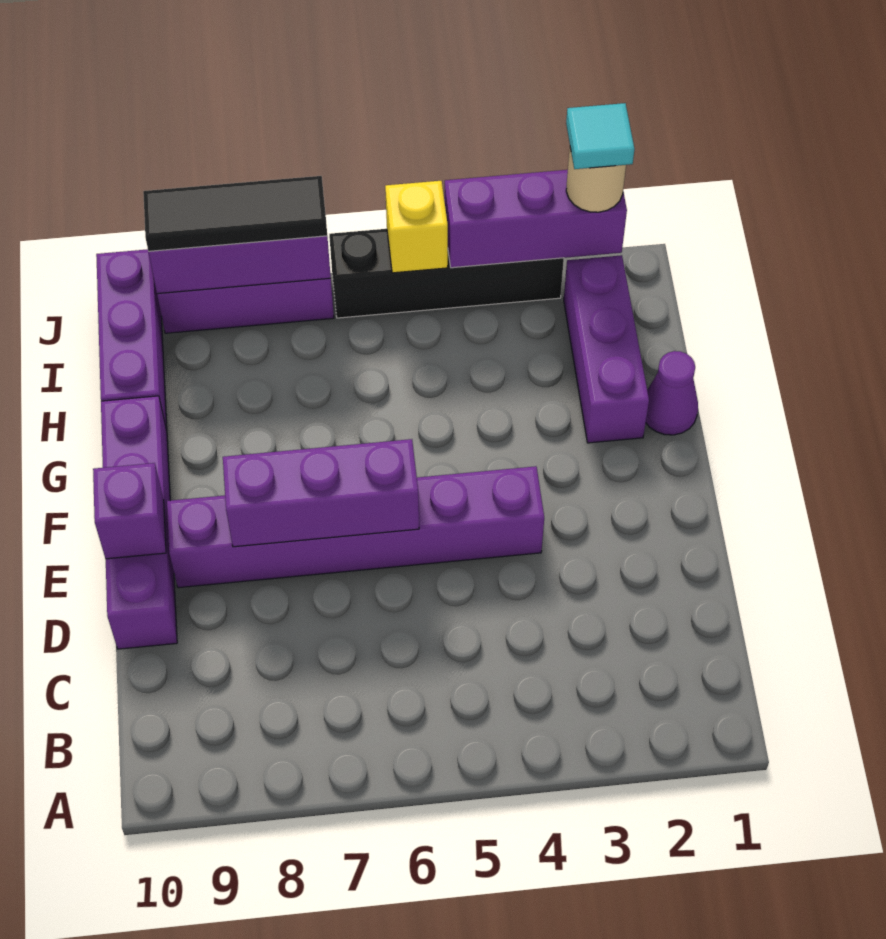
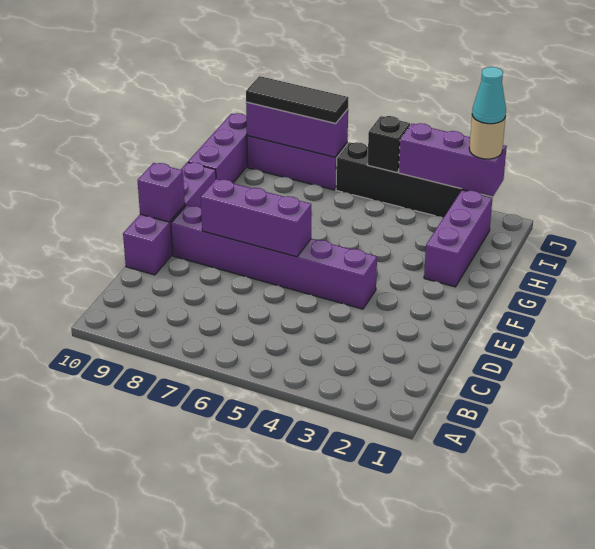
purple 1x1 cone [646,351,698,435] -> none
cyan 1x1 tile [566,103,635,169] -> cyan 1x1 cone [472,67,506,124]
yellow 1x1 brick [385,181,448,273] -> black 1x1 brick [367,116,410,173]

